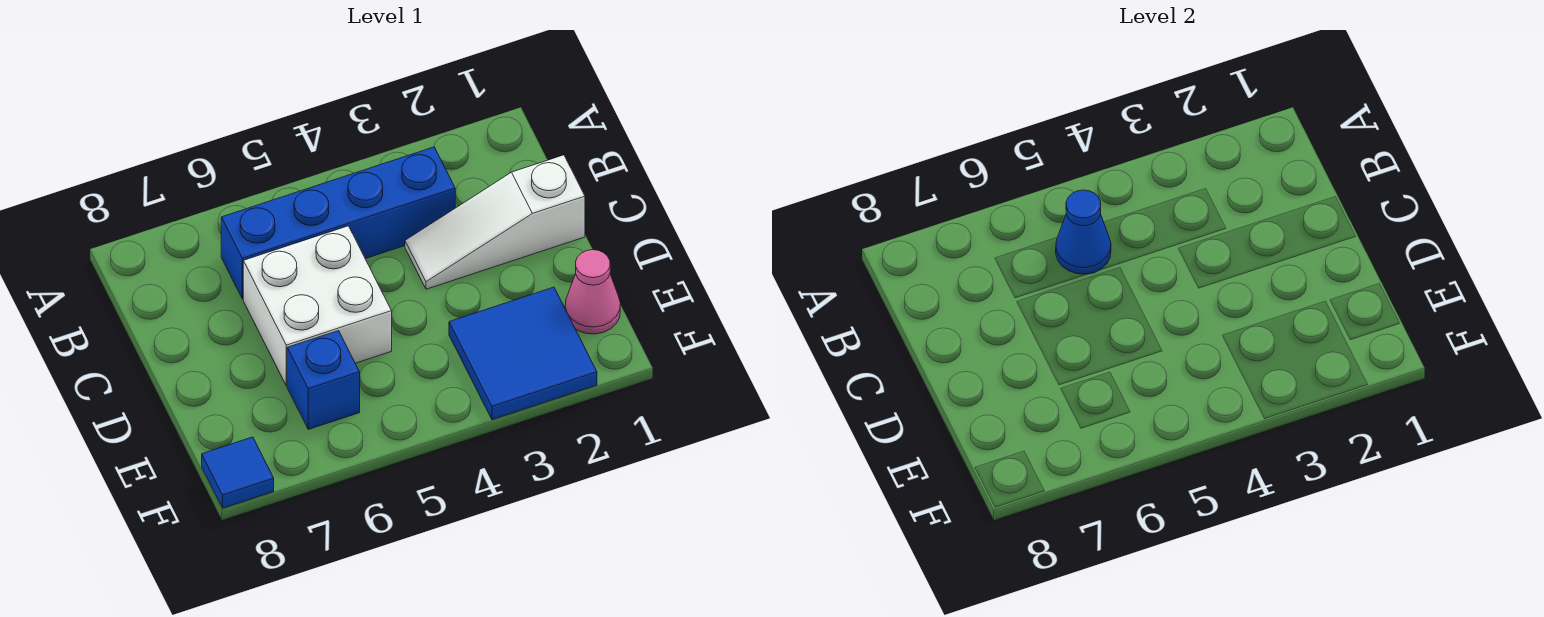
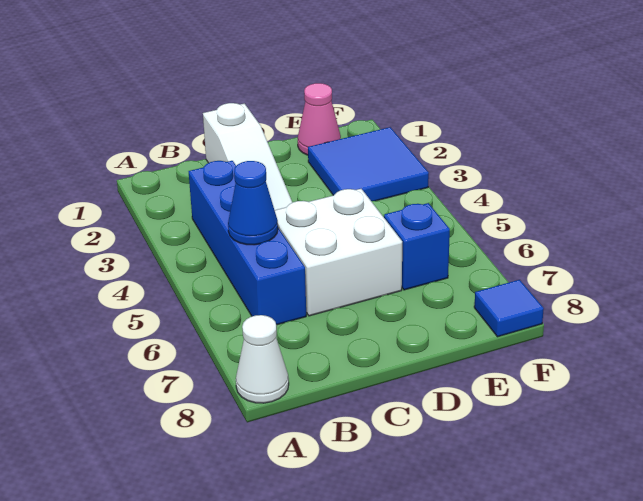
none -> white 1x1 cone [236,315,289,403]

